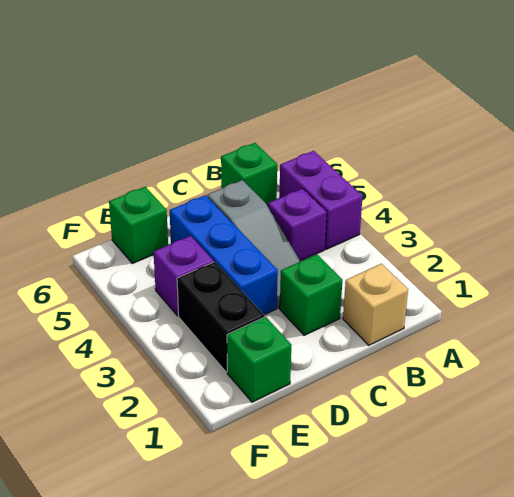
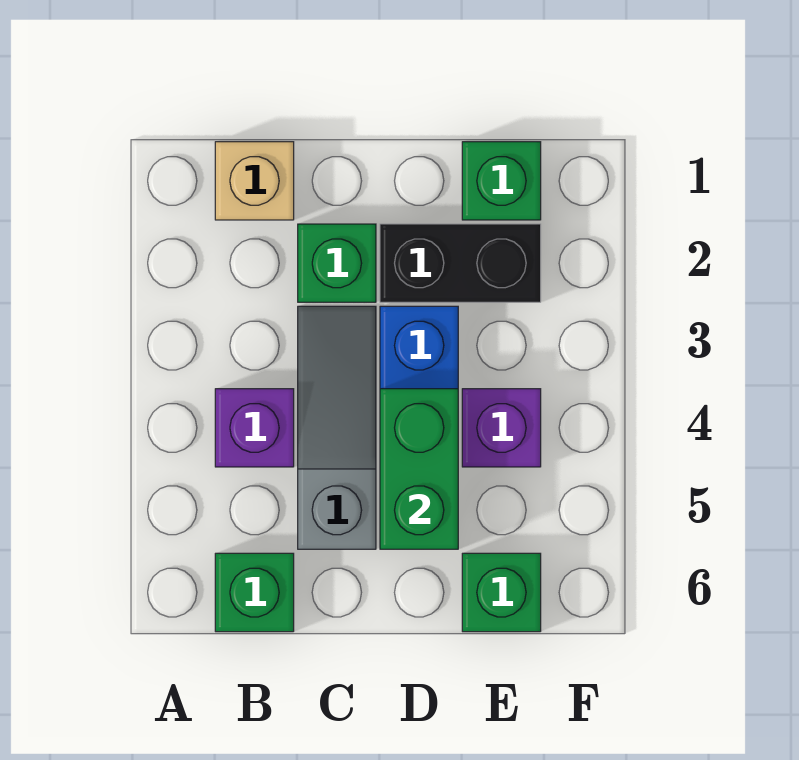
purple 1x2 brick [279,151,363,249] -> none
none -> green 1x2 brick [380,389,458,549]
black 1x2 brick [177,262,264,372] -> black 1x2 brick turned to [380,224,541,302]

